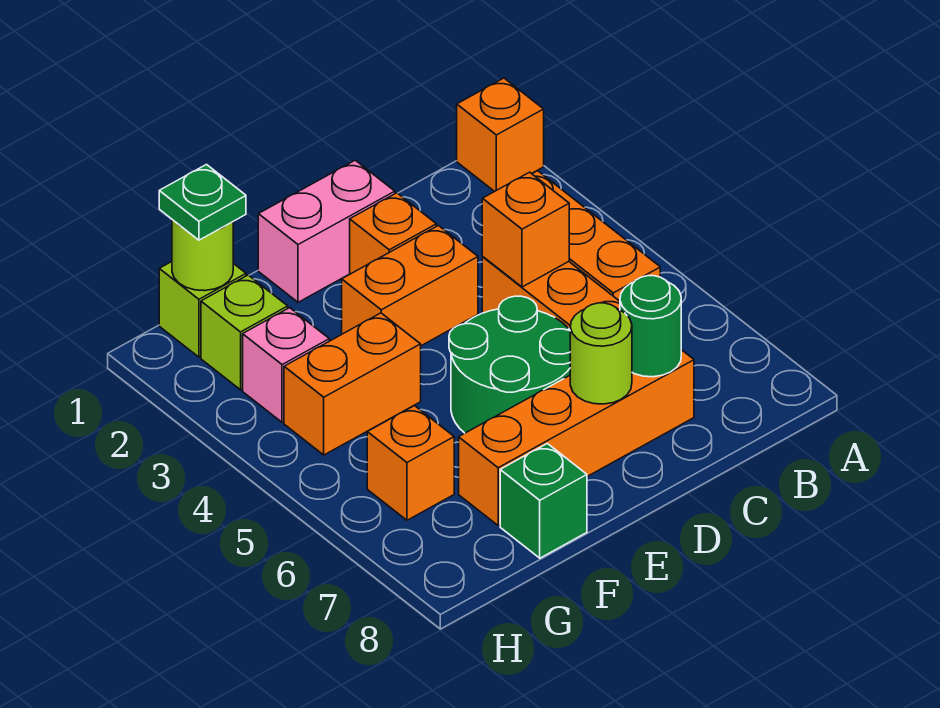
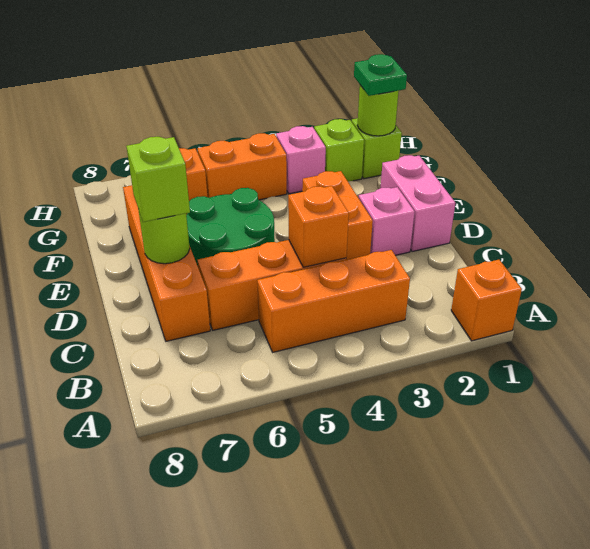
green 1x1 round brick [620,276,681,377] -> none
orange 1x1 brick [350,193,436,274] -> pink 1x1 brick [359,187,415,255]
none -> lime 1x1 brick [126,137,190,222]
orange 1x2 brick [284,313,421,455] -> orange 1x2 brick turned to [198,133,287,200]
green 1x1 brick [500,444,587,558] -> none

